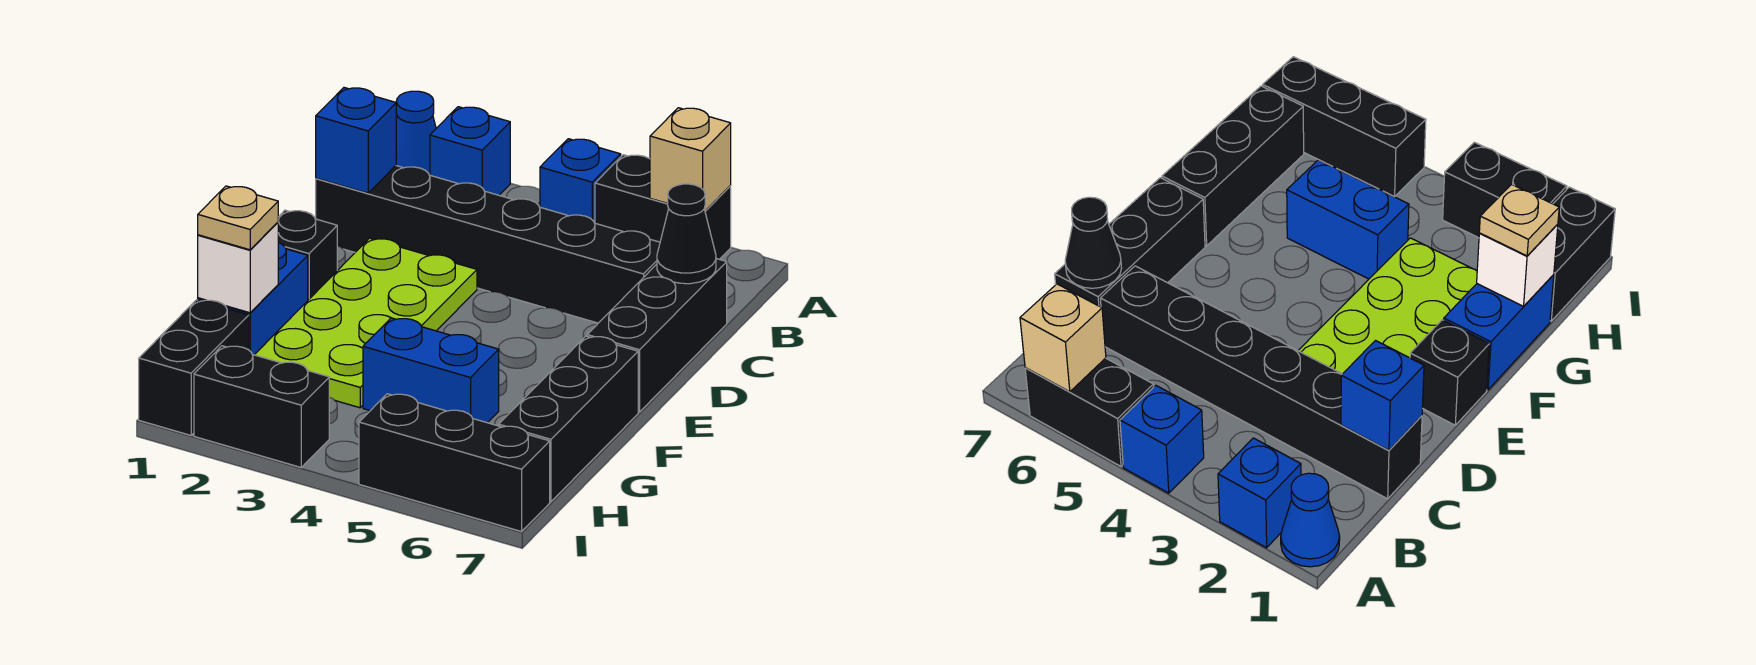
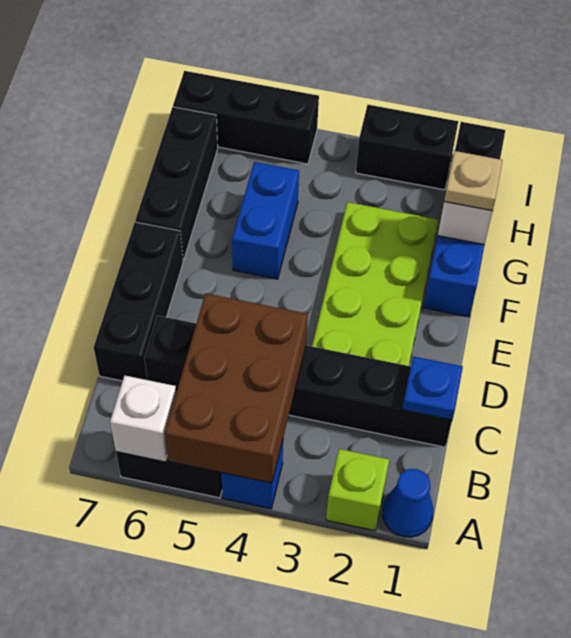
blue 1x1 brick [430,107,510,195] -> lime 1x1 brick [326,449,389,531]
none -> brown 2x3 brick [165,294,308,483]
tan 1x1 brick [650,108,731,211] -> white 1x1 brick [110,376,176,461]
blue 1x1 brick [316,88,396,193] -> blue 1x1 plate [402,356,463,420]
black 1x1 cone [657,184,716,284] -> none
black 1x1 brick [278,210,337,300] -> none
blue 1x2 brick [363,318,499,423] -> blue 1x2 brick turned to [232,162,299,279]

